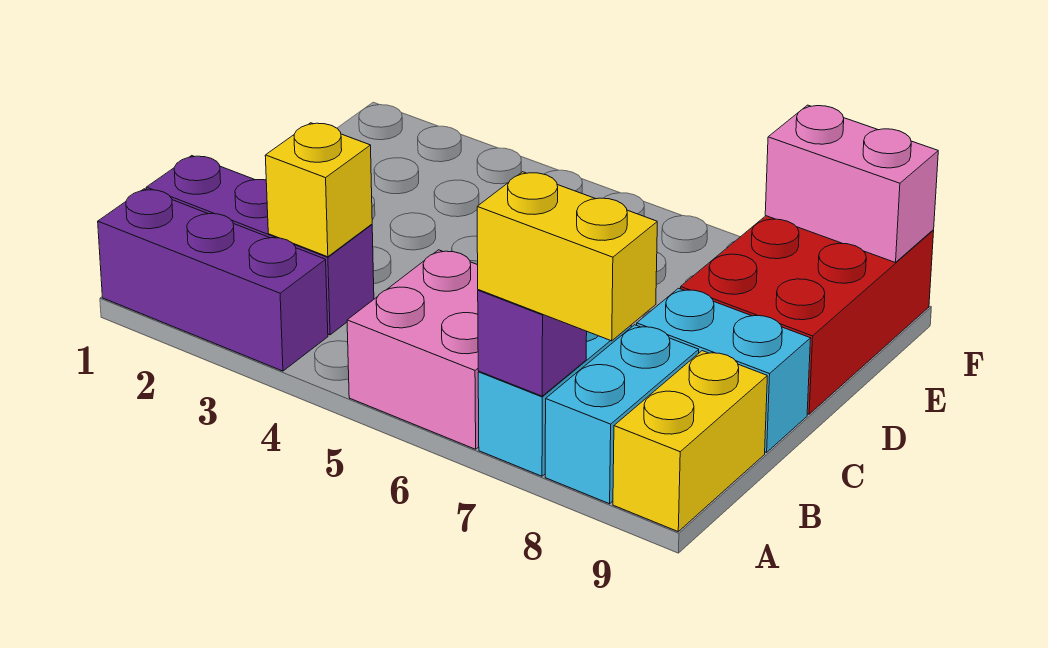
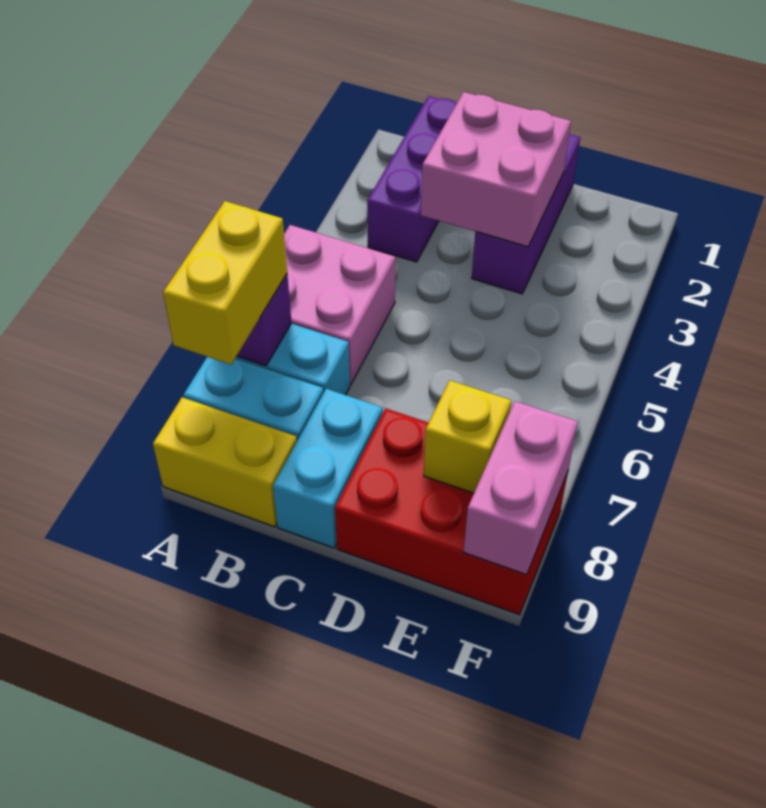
purple 1x3 brick [98,189,328,371] -> purple 1x3 brick moved to [472,134,580,294]
yellow 1x1 brick [265,123,372,257] -> yellow 1x1 brick moved to [424,380,511,493]
none -> pink 2x2 brick [421,92,571,247]

